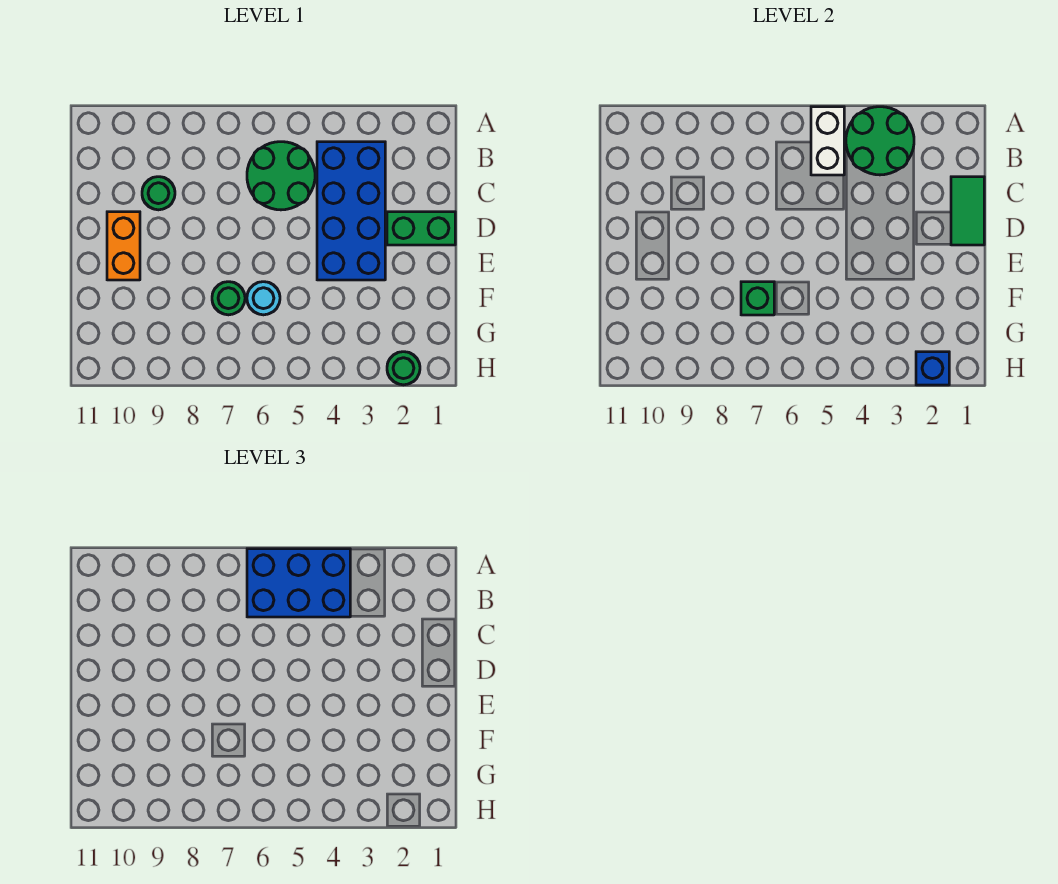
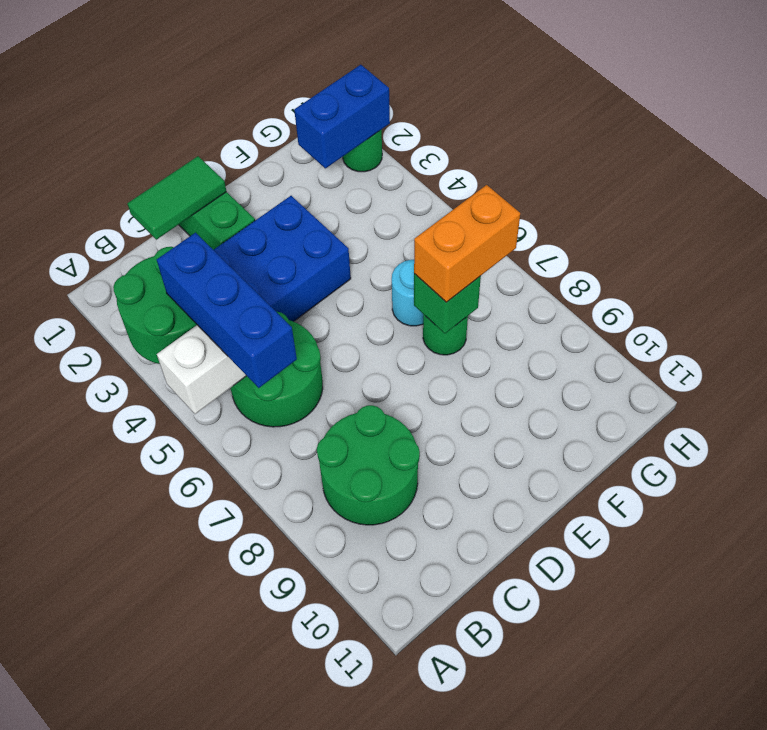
blue 2x3 brick [247,549,350,617] -> blue 1x3 brick [157,233,297,388]
green 1x1 round brick [142,177,175,210] -> green 2x2 round brick [317,405,420,525]
orange 1x2 brick [107,212,140,280] -> orange 1x2 brick moved to [414,185,520,302]
blue 1x1 brick [916,352,949,385] -> blue 1x2 brick [294,65,390,168]

